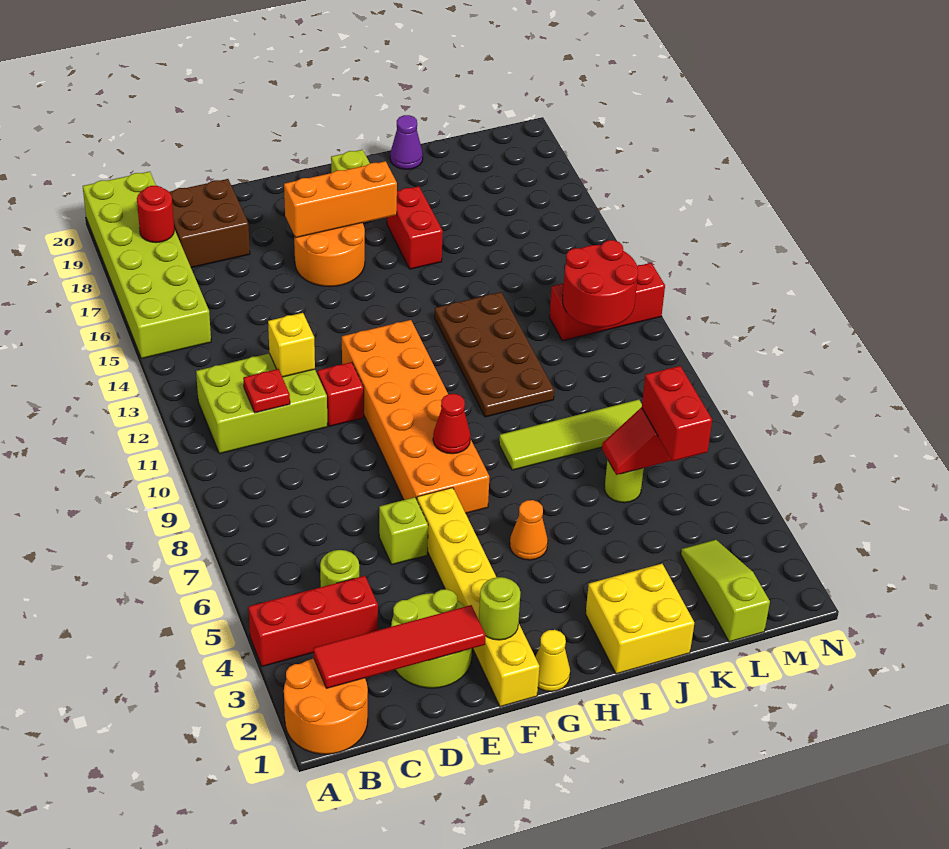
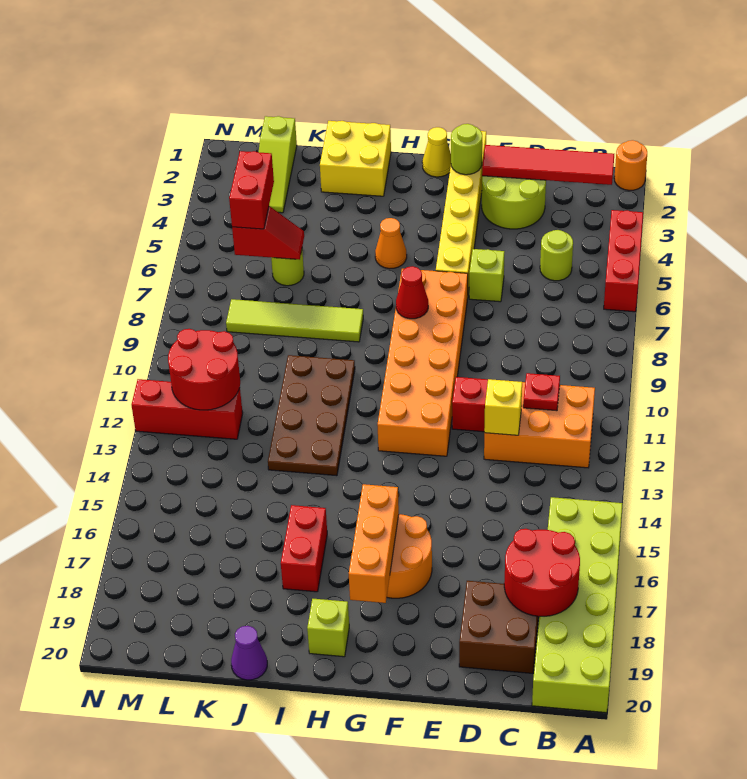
orange 2x2 round brick [284,658,368,754] -> orange 1x1 round brick [614,140,647,190]
red 1x3 brick [248,576,378,666] -> red 1x3 brick turned to [604,210,643,312]
lime 2x3 brick [196,353,328,454] -> orange 2x3 brick [484,382,595,468]
red 1x1 round brick [137,186,174,243] -> red 2x2 round brick [504,529,580,616]
orange 1x3 brick [284,161,397,238] -> orange 1x3 brick turned to [349,484,399,603]

